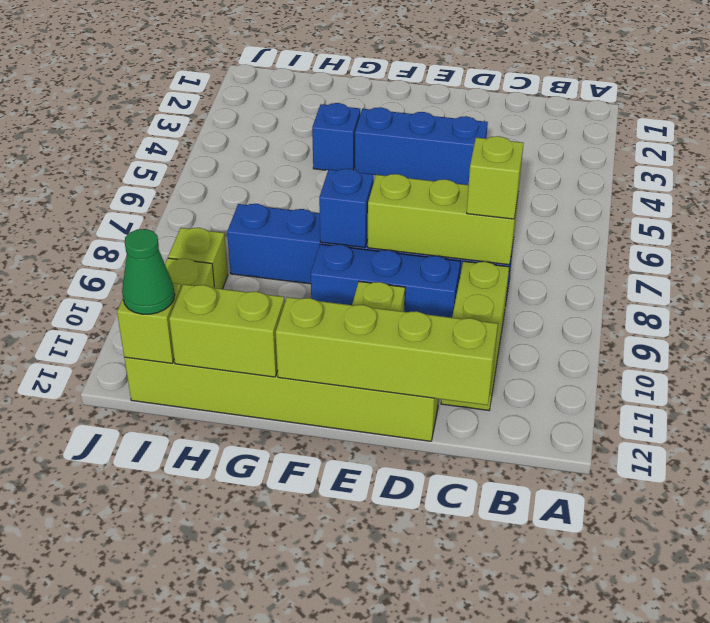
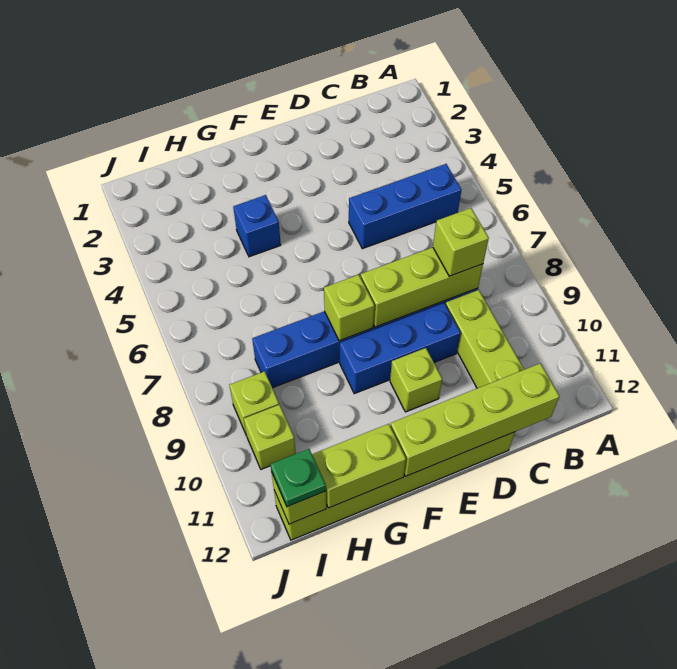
blue 1x3 brick [355,107,488,185] -> blue 1x3 brick moved to [349,164,461,249]
blue 1x1 brick [319,169,374,248] -> lime 1x1 brick [324,275,374,341]
green 1x1 cone [122,229,175,314] -> green 1x1 plate [270,449,326,507]

